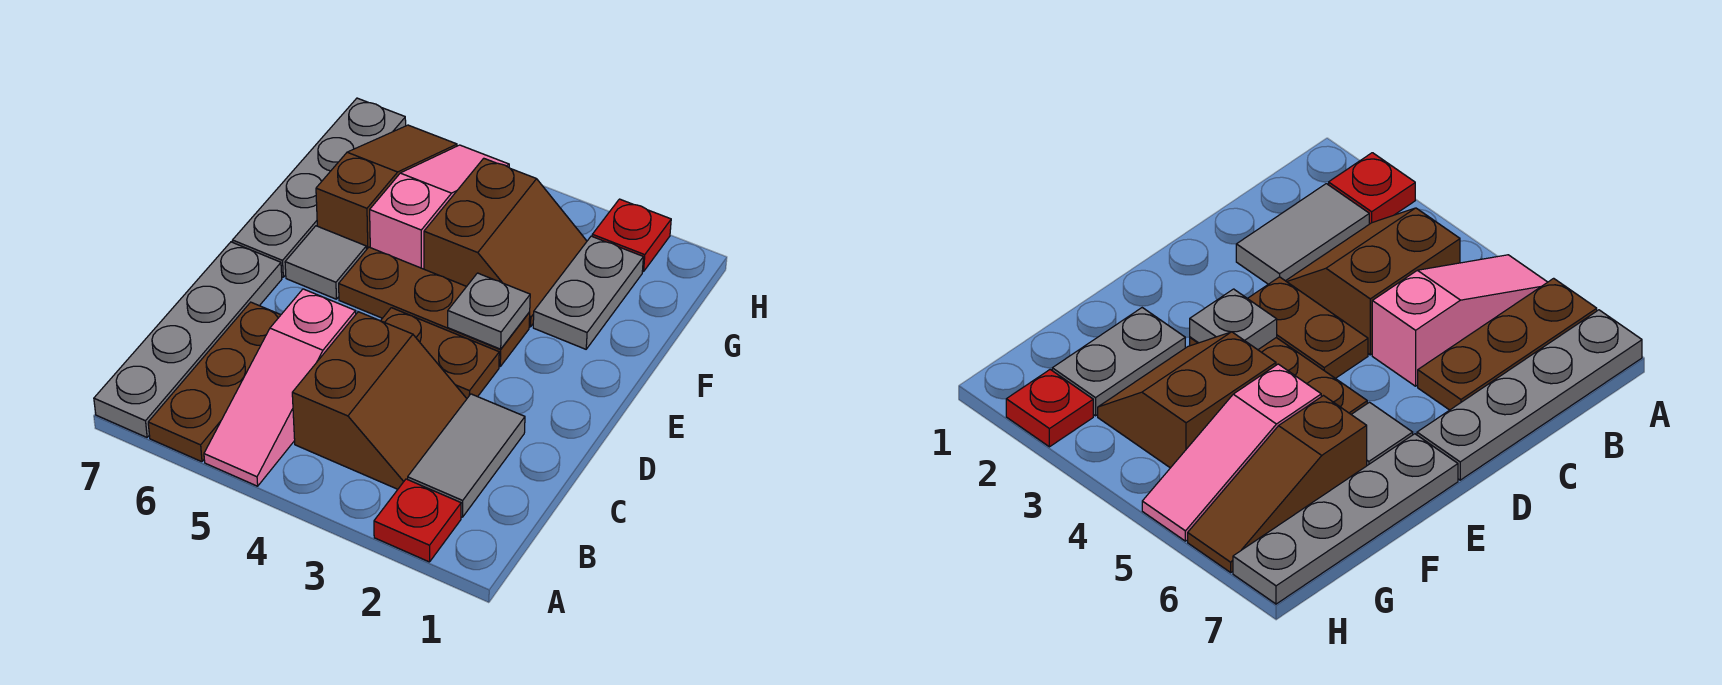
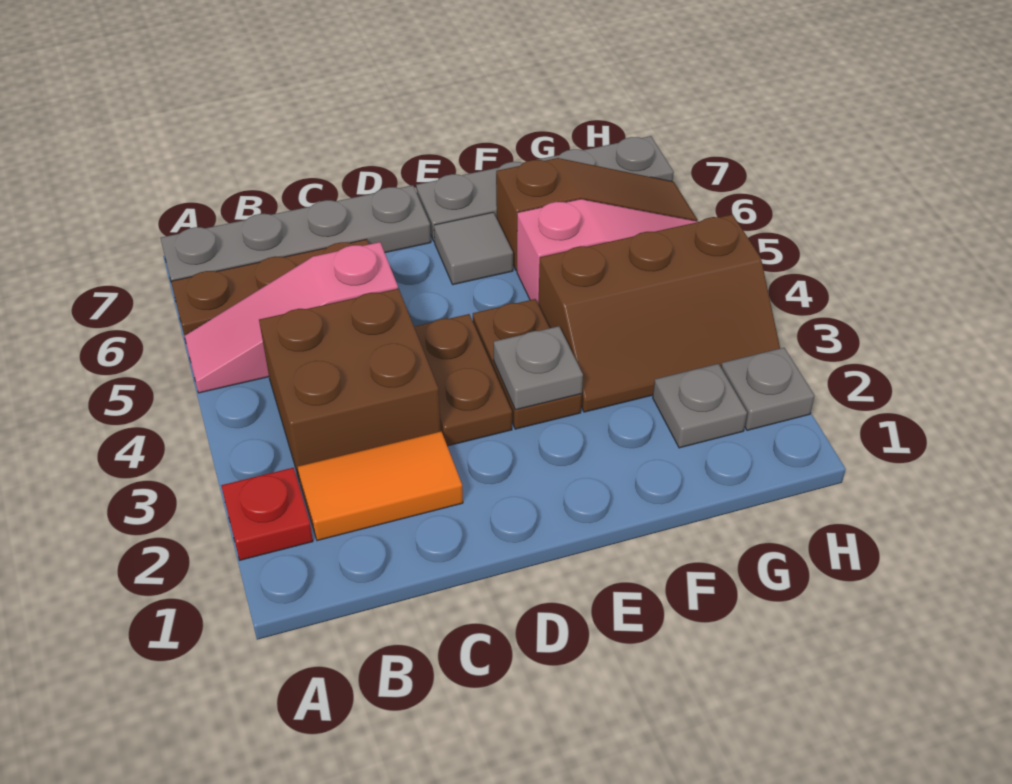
grey 1x2 tile [408,394,525,517] -> orange 1x2 tile [298,432,463,541]
brown 2x2 slope [292,312,467,489] -> brown 2x2 brick [259,289,441,481]
brown 1x3 plate [339,247,530,367] -> brown 1x2 plate [473,299,582,429]
grey 1x2 plate [533,236,643,349] -> grey 1x1 plate [653,364,747,448]
brown 2x2 slope [424,158,587,327] -> brown 2x3 slope [539,215,780,412]
red 1x1 plate [592,199,671,272] -> grey 1x1 plate [721,348,814,430]

